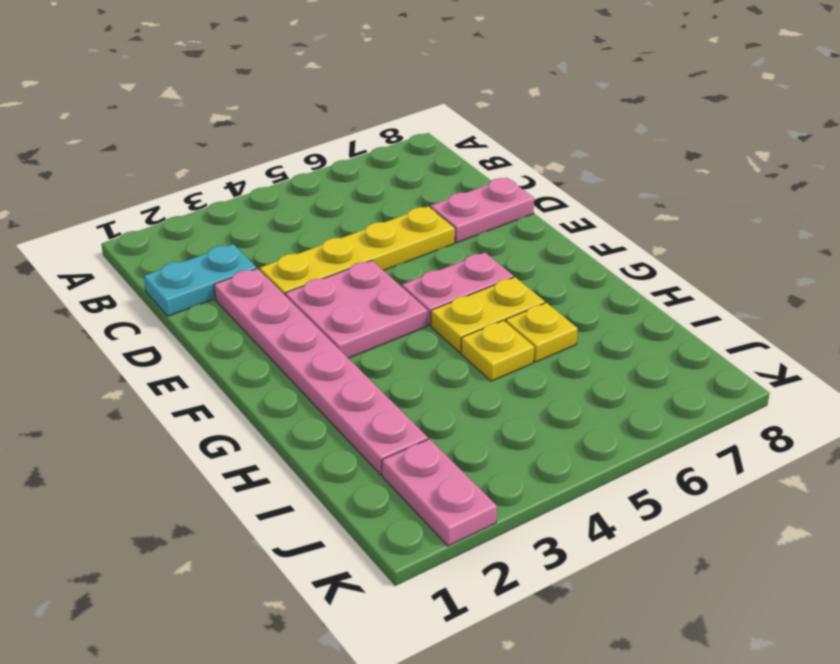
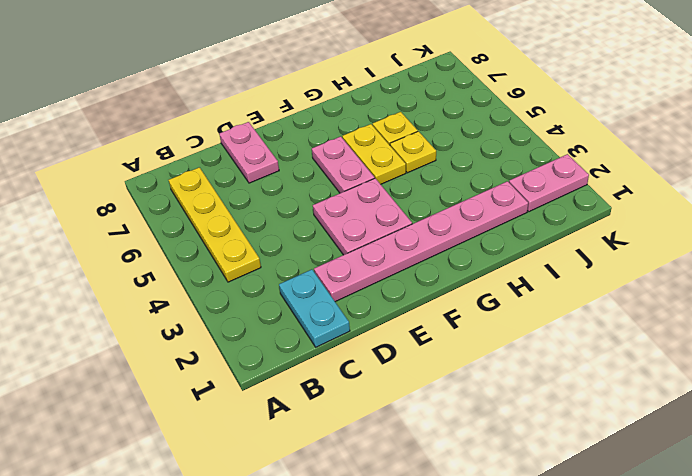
yellow 1x4 plate [260,206,455,295] -> yellow 1x4 plate moved to [169,167,261,282]

